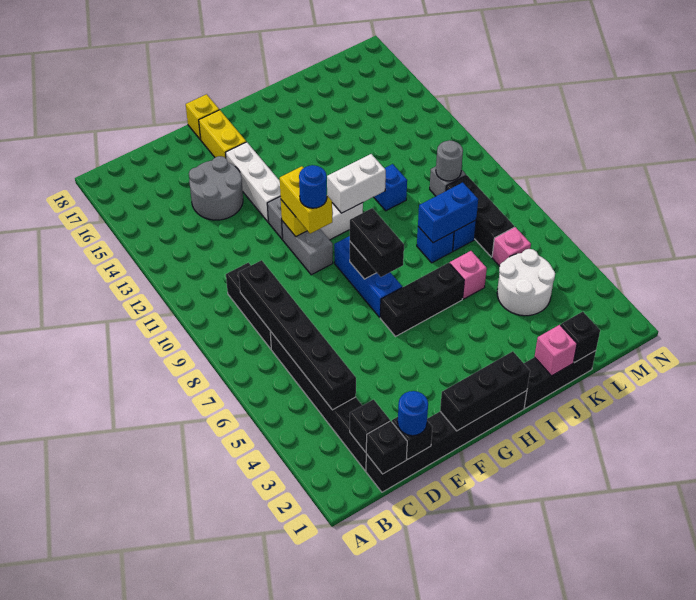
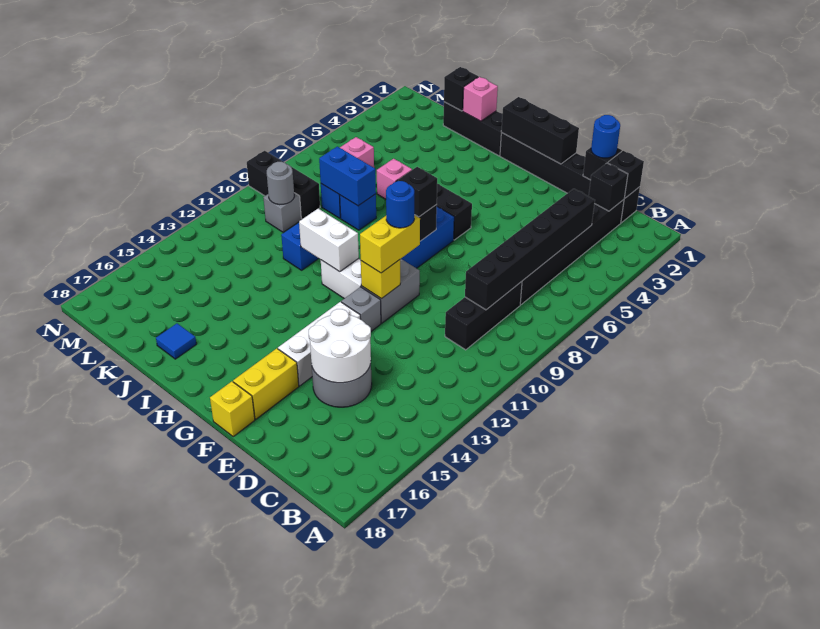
black 1x2 brick [350,208,404,277] -> black 1x1 brick [399,167,437,217]
none -> blue 1x1 tile [156,324,196,359]
white 2x2 round brick [497,249,555,316] -> white 2x2 round brick moved to [309,309,371,383]
black 1x3 brick [446,175,514,257] -> black 1x3 brick turned to [247,151,320,219]

